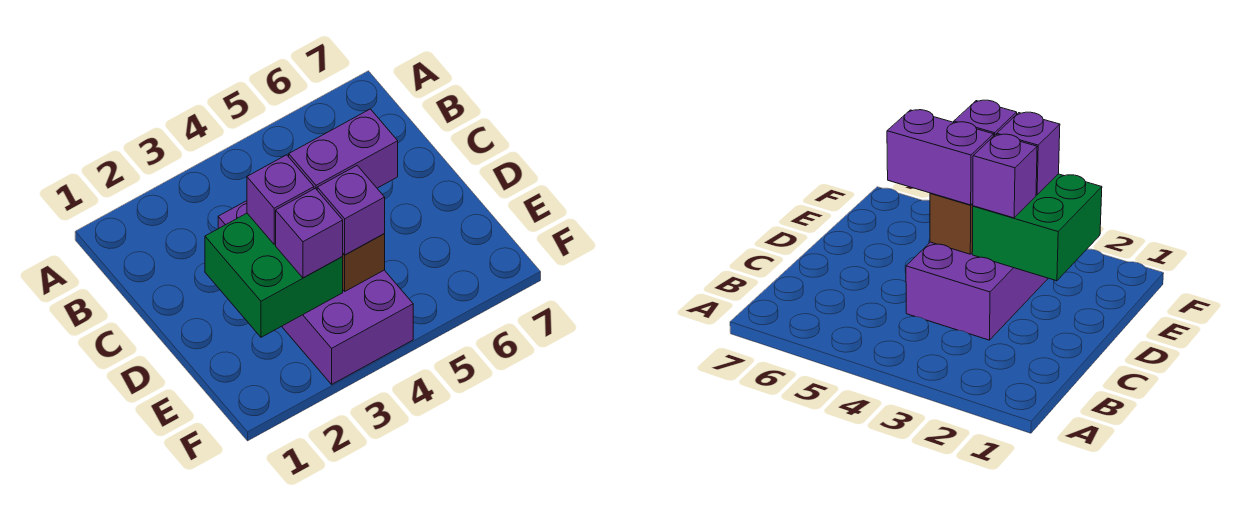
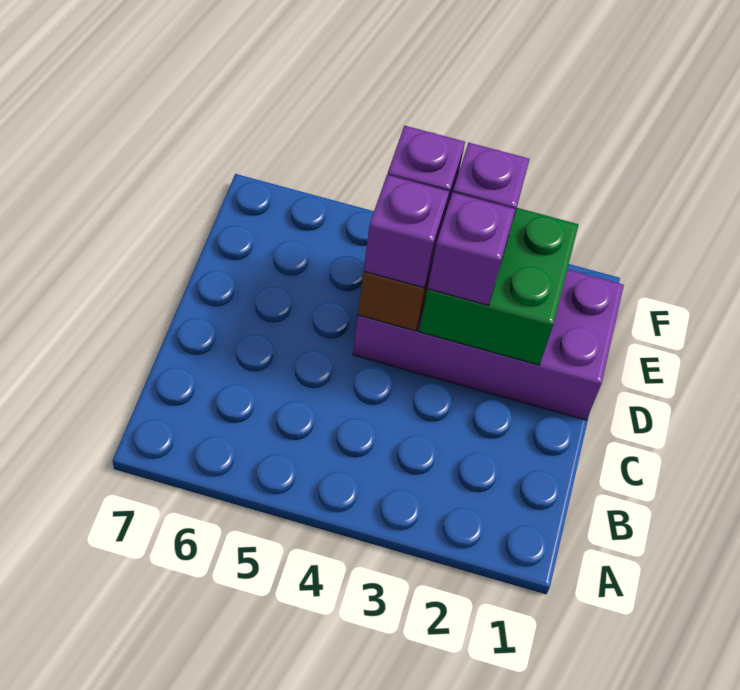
purple 2x4 brick [218,201,413,384] -> purple 2x4 brick turned to [353,269,624,420]
purple 1x2 brick [289,109,398,189] -> purple 1x1 brick [364,175,449,288]

